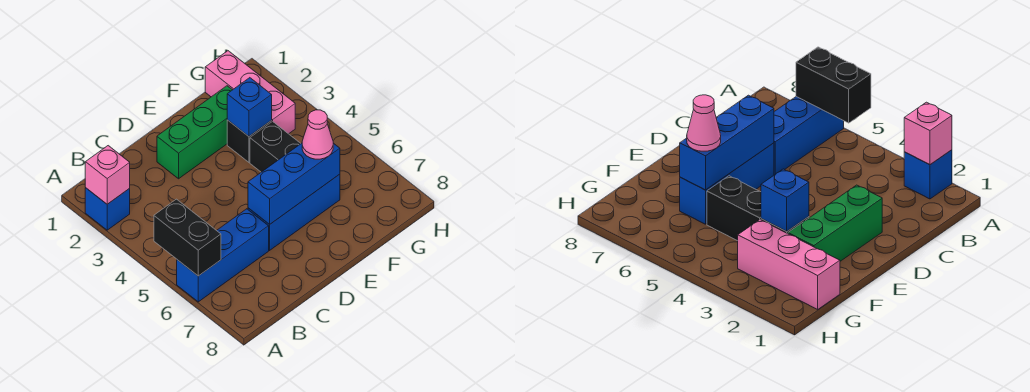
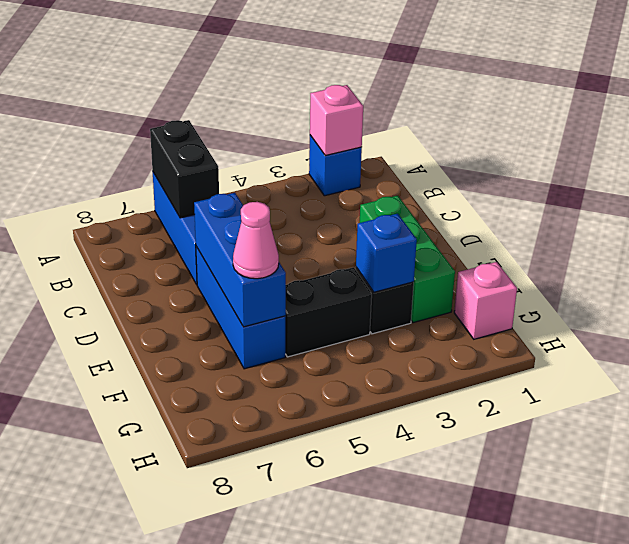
black 1x2 brick [154,199,221,276] -> black 1x2 brick turned to [150,120,219,218]
pink 1x3 brick [205,51,295,134] -> pink 1x1 brick [454,262,517,339]

